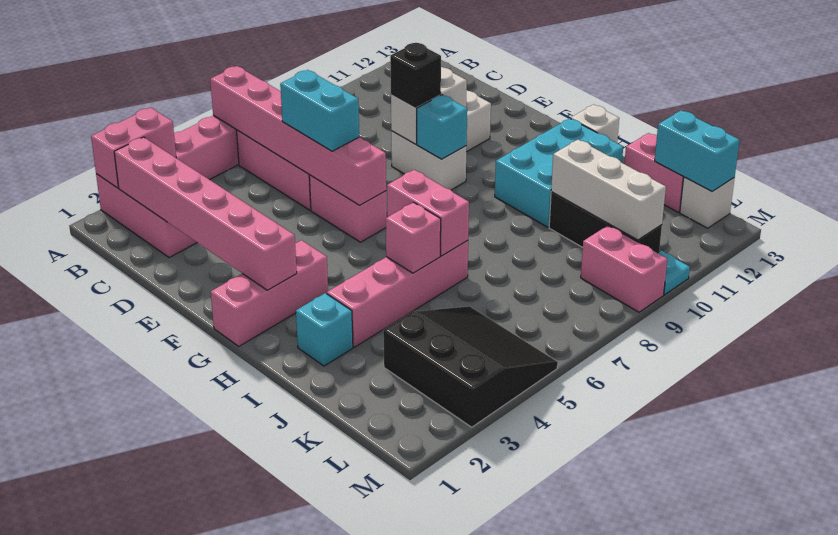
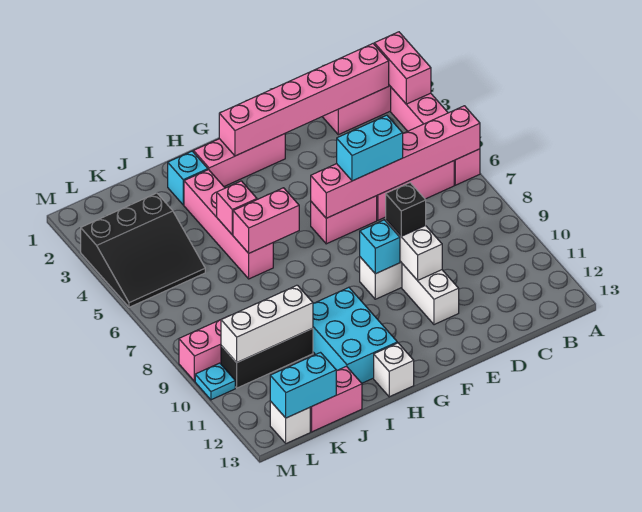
pink 1x3 brick [211,240,328,346] -> pink 1x3 brick turned to [194,134,285,186]

